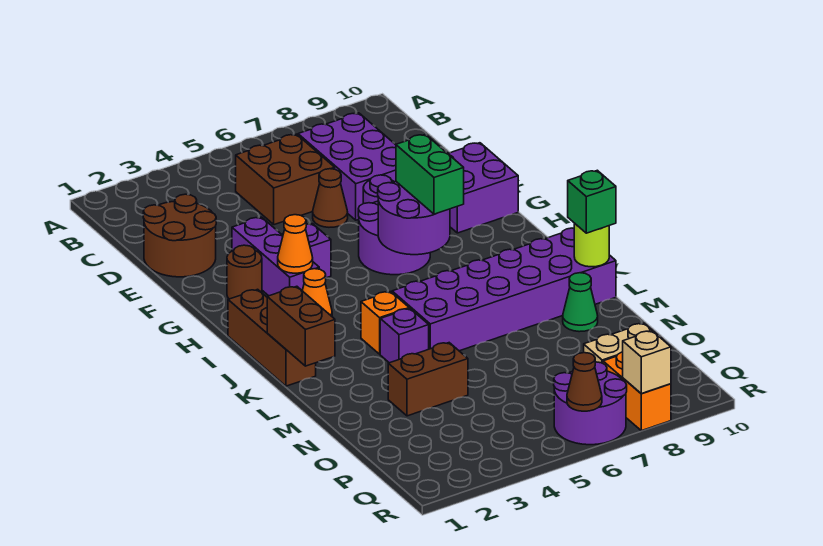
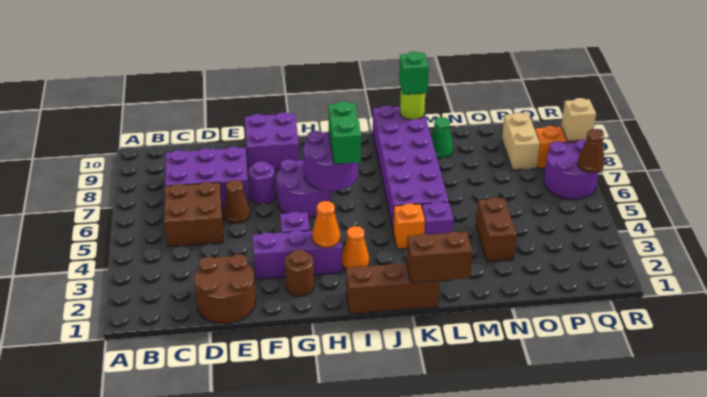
green 1x2 brick [396,134,464,214] -> green 1x2 brick turned to [328,102,361,164]

